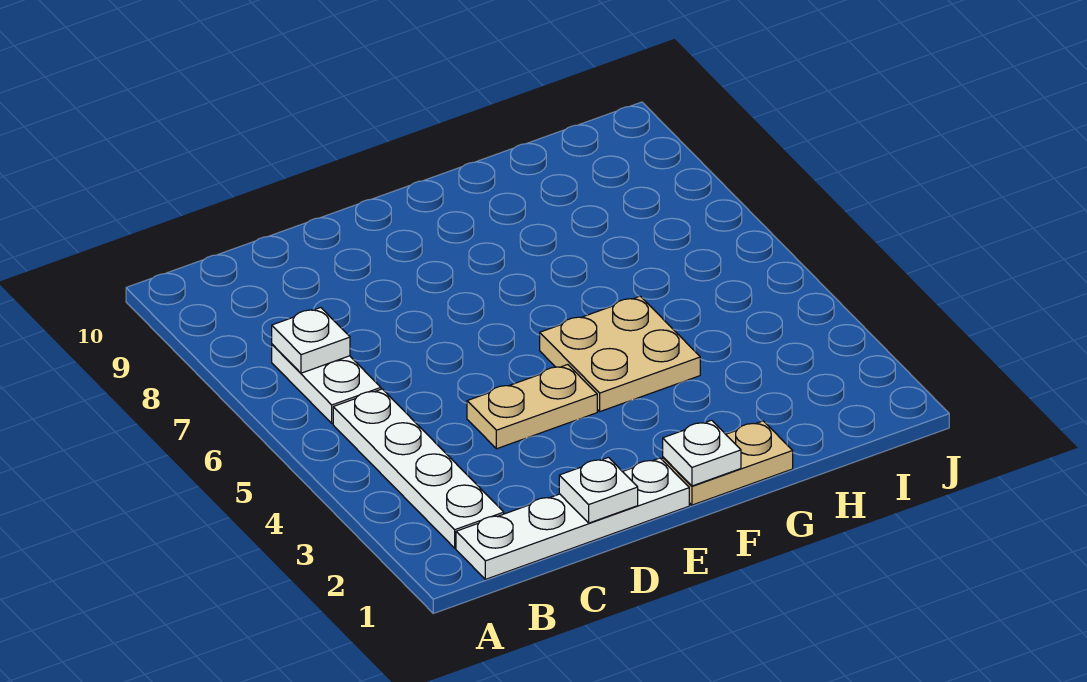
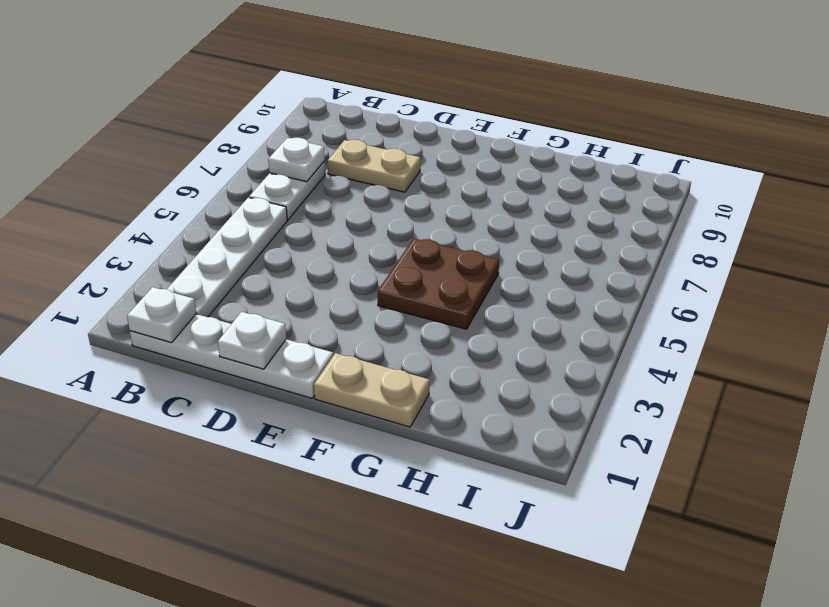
tan 1x2 plate [467,365,597,449] -> tan 1x2 plate moved to [328,140,420,192]
white 1x1 plate [663,420,741,486] -> white 1x1 plate moved to [127,287,196,343]
tan 2x2 plate [540,296,700,411] -> brown 2x2 plate [377,238,499,329]

